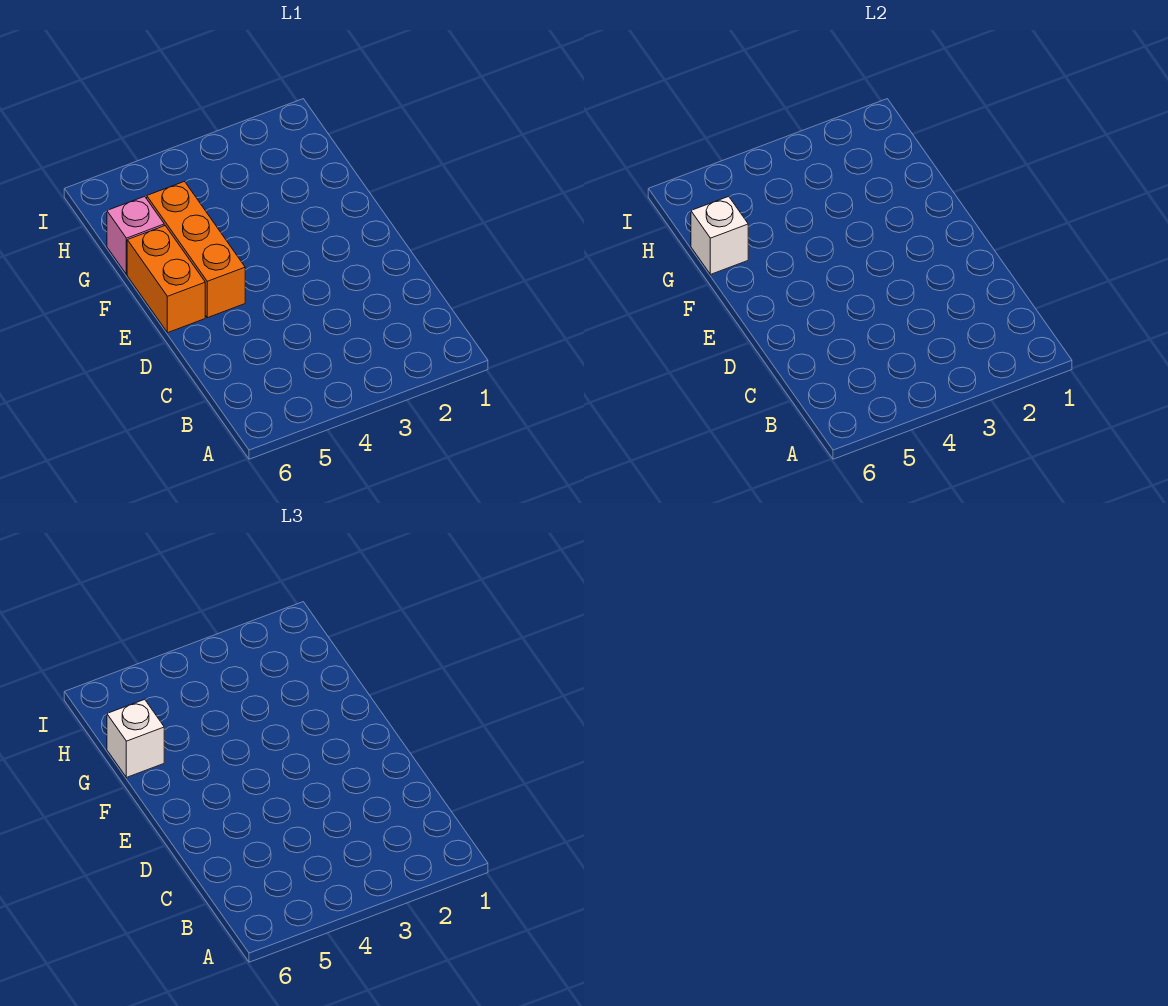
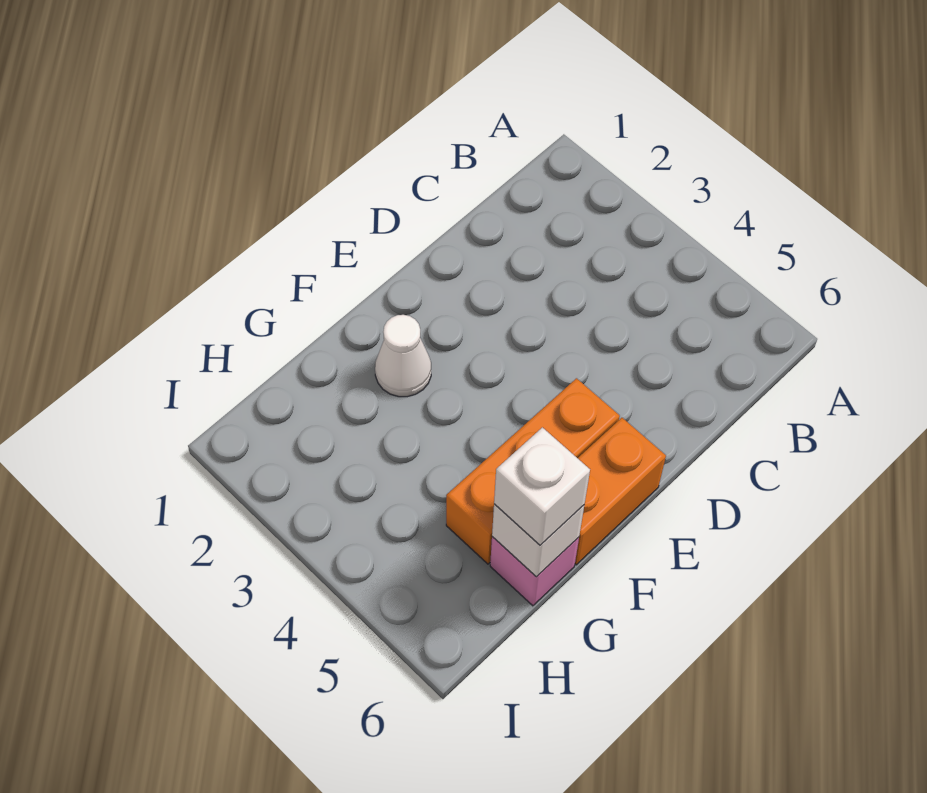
none -> white 1x1 cone [375,315,431,397]

